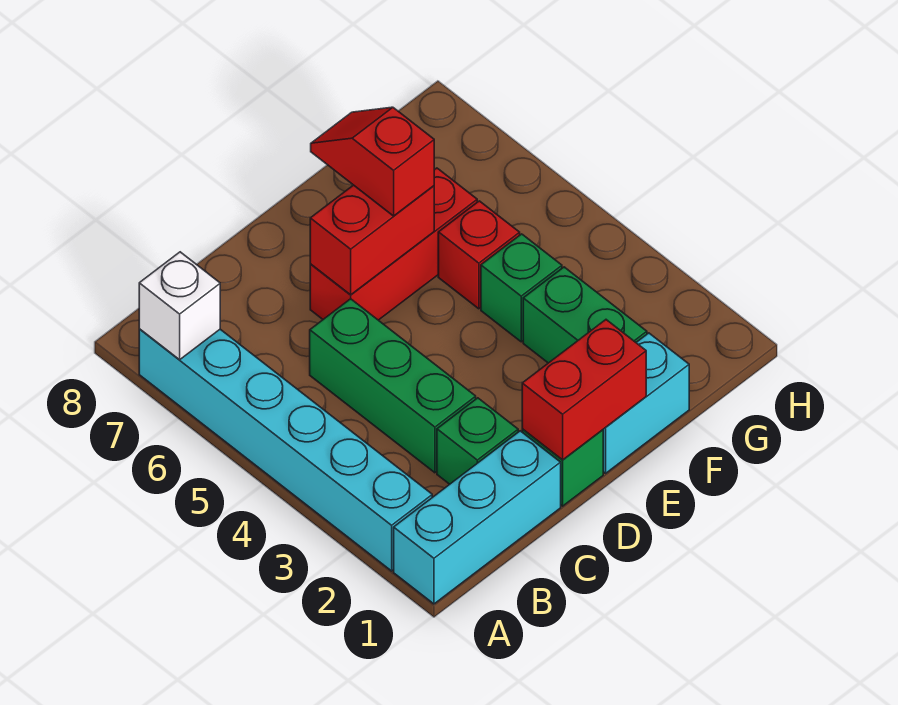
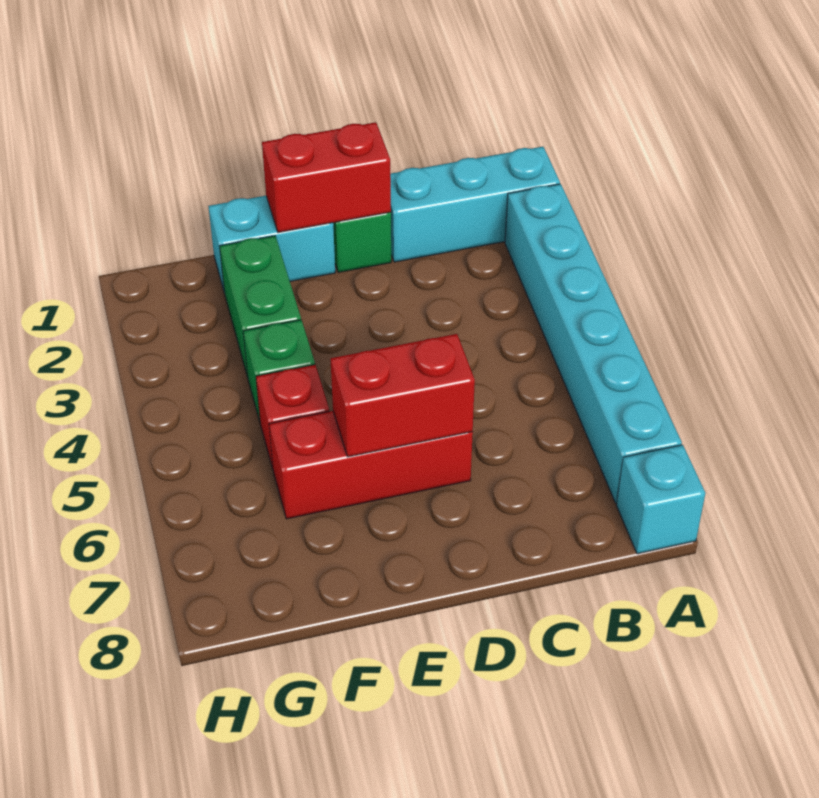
white 1x1 brick [139,252,220,360] -> none
none -> cyan 1x1 brick [617,445,705,554]
green 1x1 brick [437,398,518,484] -> none
green 1x3 brick [310,299,476,473] -> none
red 1x2 slope [311,107,434,216] -> none

